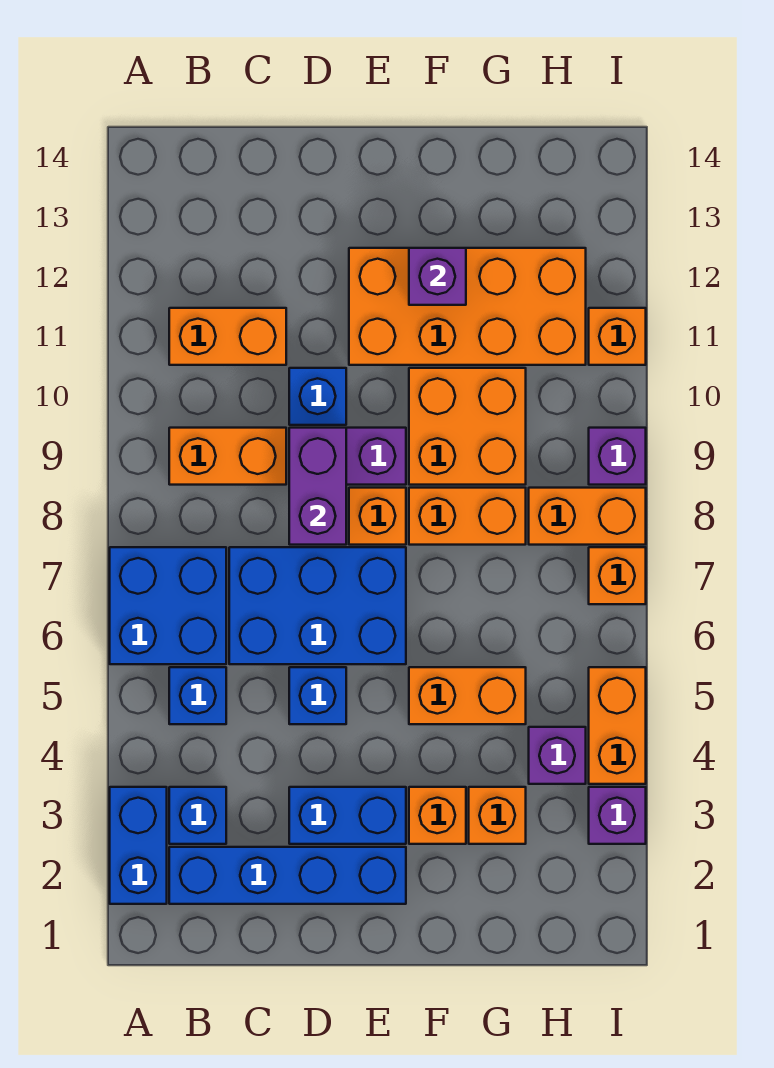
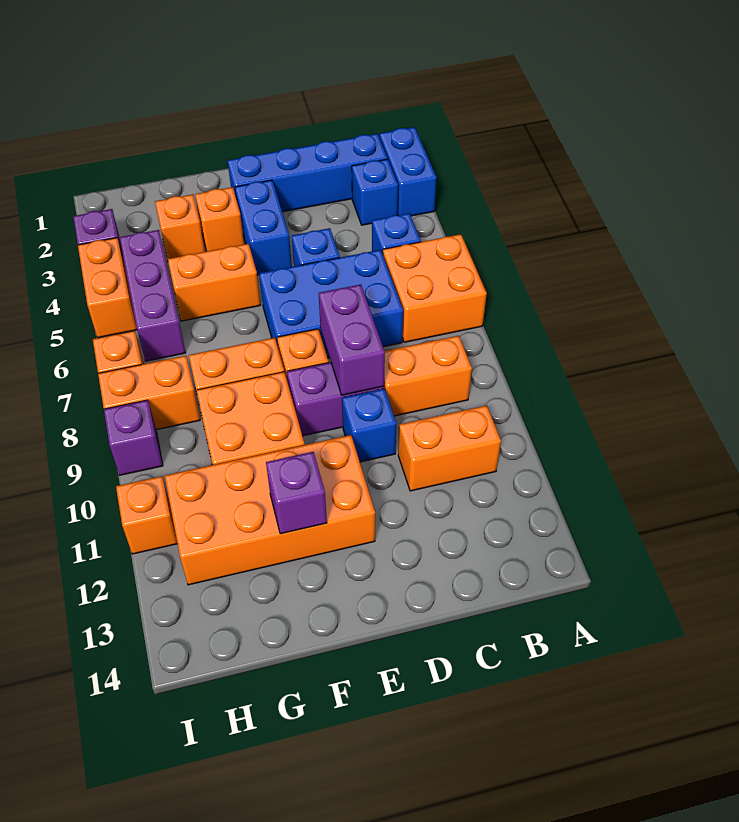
blue 2x2 brick [110,547,226,664] -> orange 2x2 brick [383,234,487,342]
blue 1x2 brick [289,787,406,844] -> blue 1x2 brick turned to [235,180,292,275]
purple 1x1 brick [529,727,586,784] -> purple 1x3 brick [120,230,186,361]

